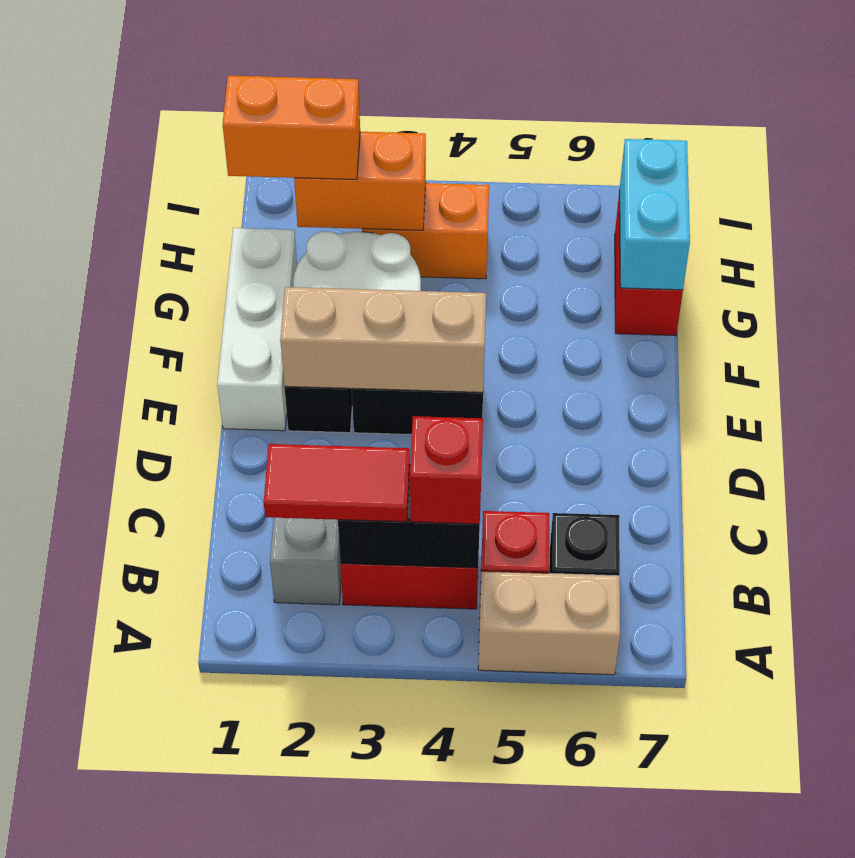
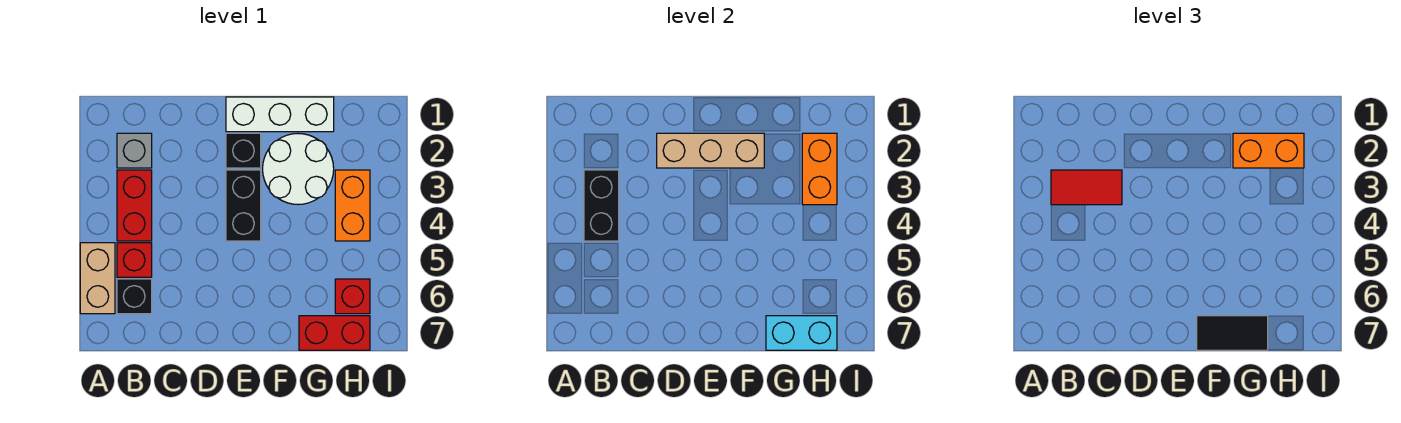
red 1x2 tile [264,444,410,522] -> red 1x2 tile turned to [1051,170,1122,205]
red 1x1 brick [410,416,483,524] -> red 1x1 brick moved to [335,279,370,314]
tan 1x3 brick [280,287,486,392] -> tan 1x3 brick turned to [657,133,764,168]
none -> black 1x2 tile [1197,316,1268,350]
orange 1x2 brick [223,76,360,179] -> orange 1x2 brick turned to [1233,133,1304,168]

